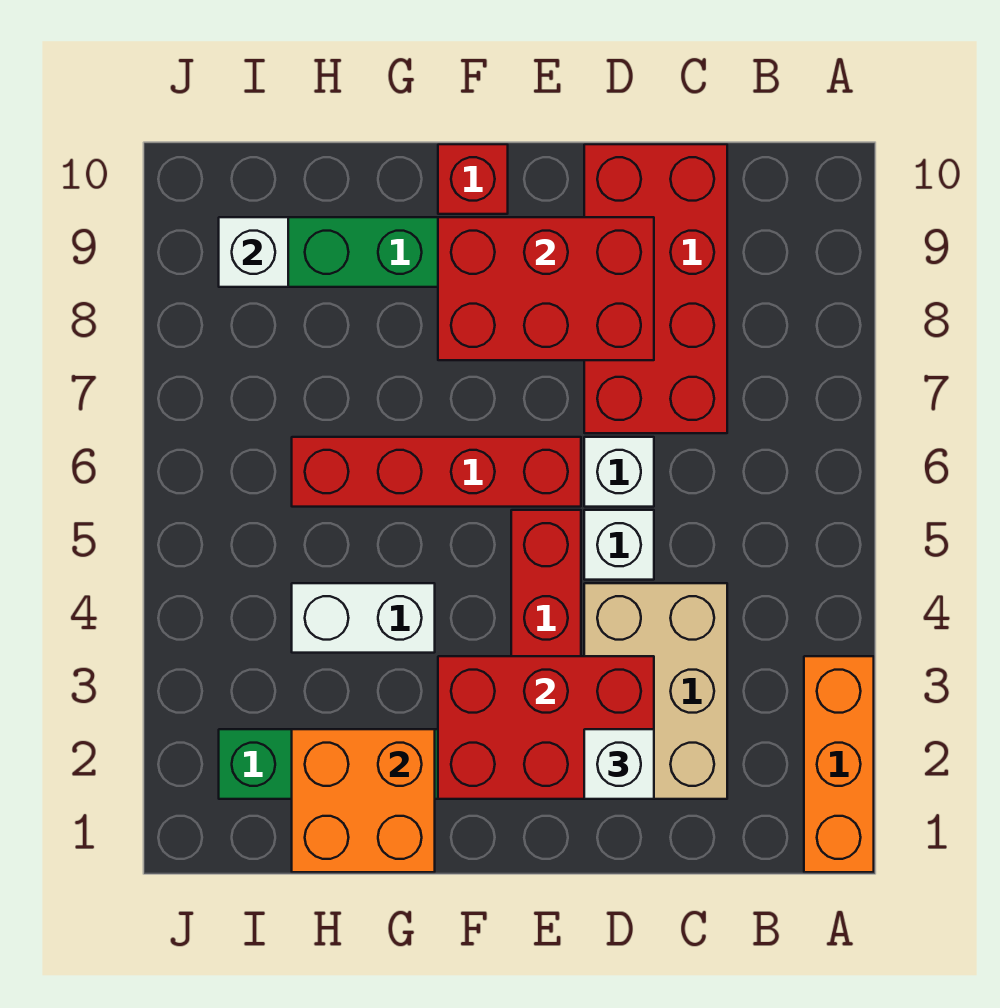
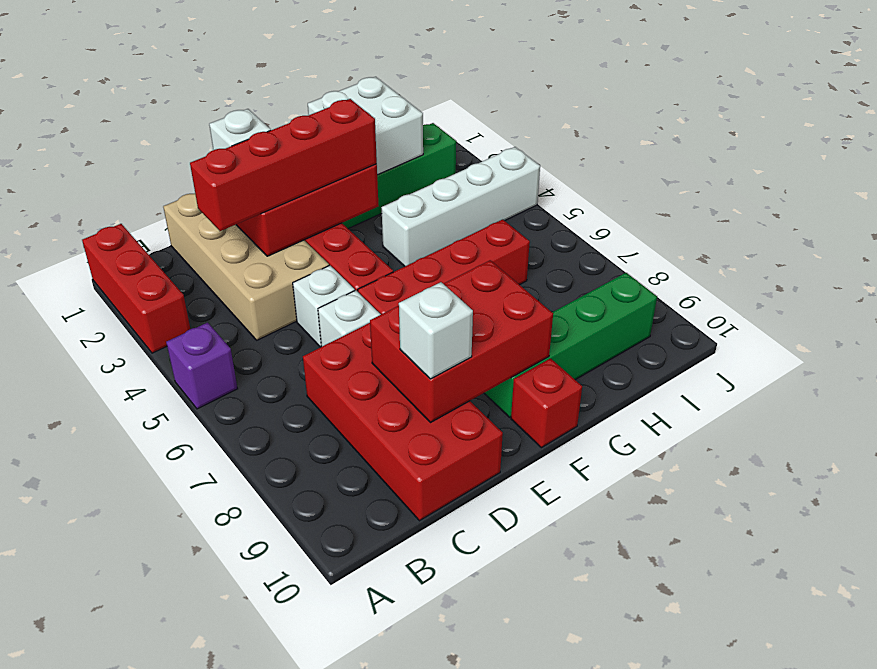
orange 1x3 brick [804,656,874,872] -> red 1x3 brick [82,224,190,353]
none -> purple 1x1 brick [166,322,238,409]
tan 2x3 brick [584,583,727,799] -> tan 2x4 brick [163,193,329,340]
none -> red 1x4 brick [190,99,377,231]
orange 2x2 brick [292,729,435,872] -> white 2x2 brick [308,77,423,175]
white 1x2 brick [292,583,435,653] -> white 1x4 brick [381,147,540,266]
white 1x1 brick [219,217,288,287] -> white 1x1 brick moved to [399,282,473,379]

